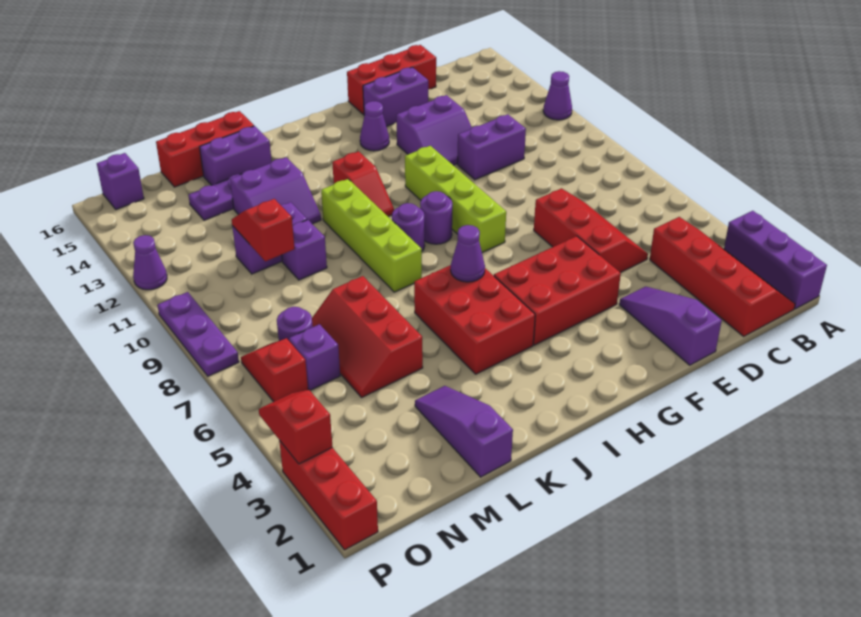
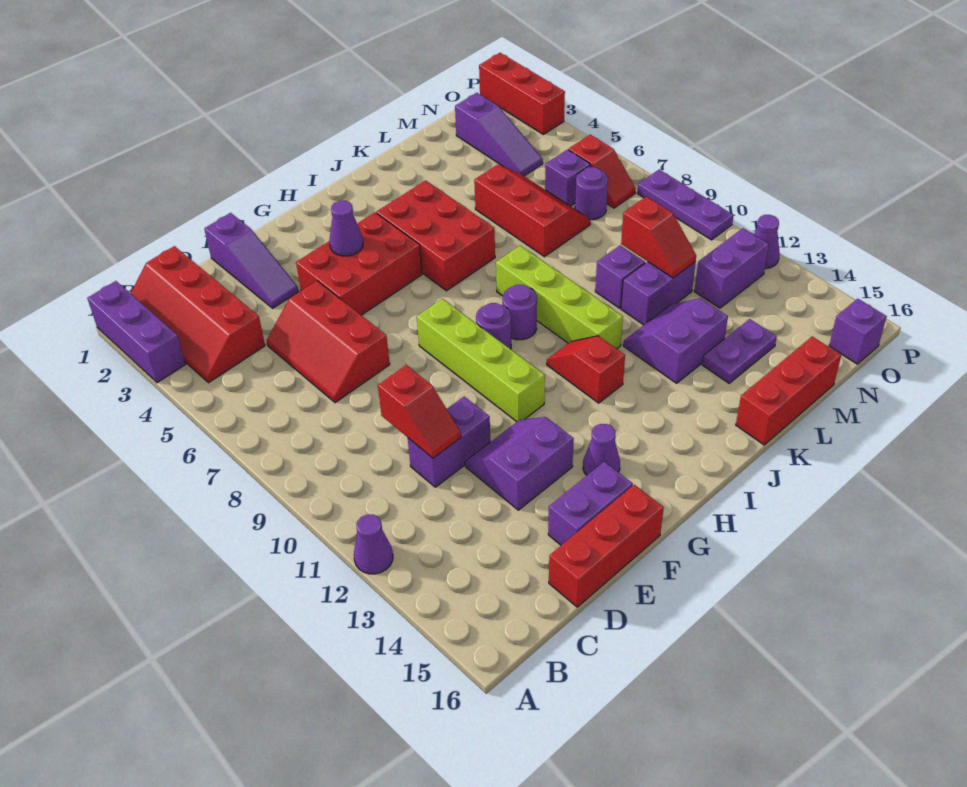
purple 1x1 cone [451,225,485,282] -> purple 1x1 cone moved to [329,201,363,256]
purple 1x2 brick [200,126,272,185] -> purple 1x2 brick moved to [694,228,769,308]
purple 1x3 slope [415,386,513,477] -> purple 1x3 slope moved to [455,93,543,176]
red 1x2 slope [259,390,332,464] -> red 1x2 slope moved to [378,365,461,458]

